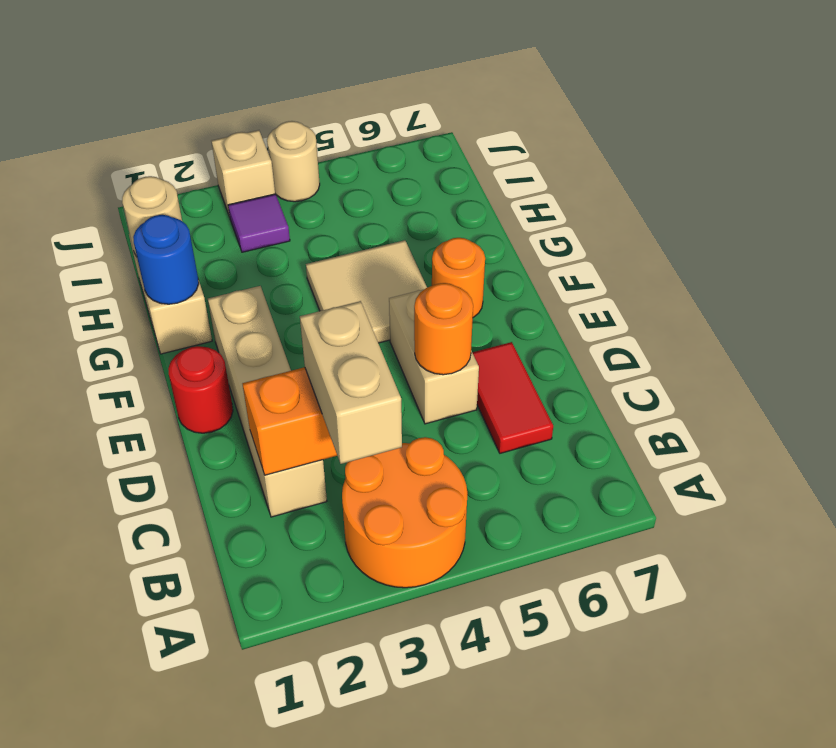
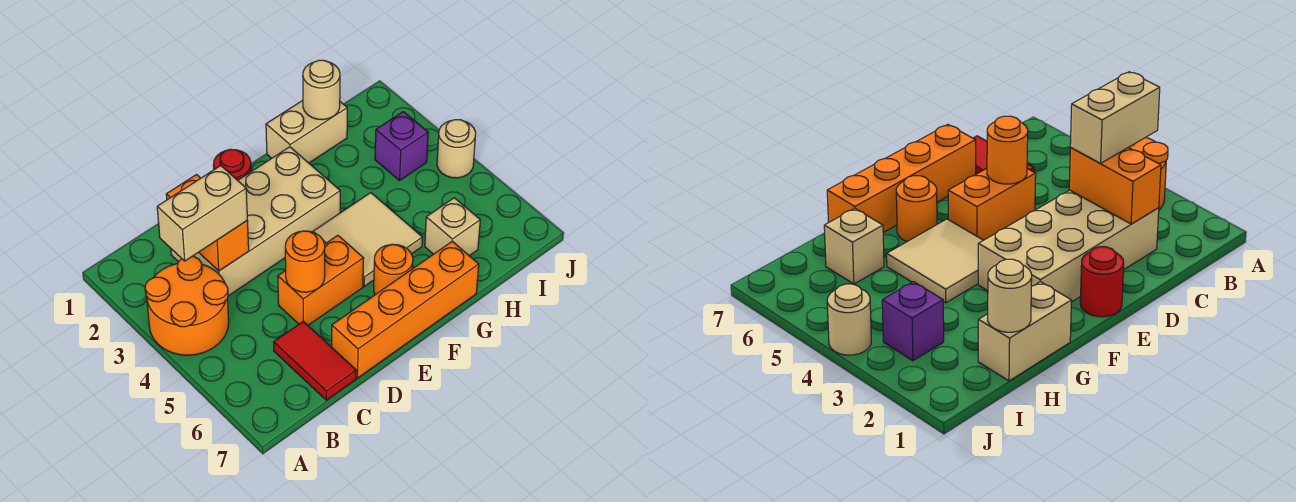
tan 1x4 brick [208,286,327,517] -> tan 2x4 brick [171,147,340,296]
red 1x2 tile [472,342,553,453] -> red 1x2 tile turned to [274,321,356,400]
tan 1x2 brick [389,290,479,424] -> orange 1x2 brick [278,235,364,325]
none -> orange 1x4 brick [332,241,479,378]
blue 1x1 round brick [133,215,199,304] -> none
purple 1x1 tile [228,194,290,252] -> purple 1x1 brick [375,112,428,180]
tan 1x1 brick [212,130,275,217] -> tan 1x1 brick moved to [425,198,480,256]

